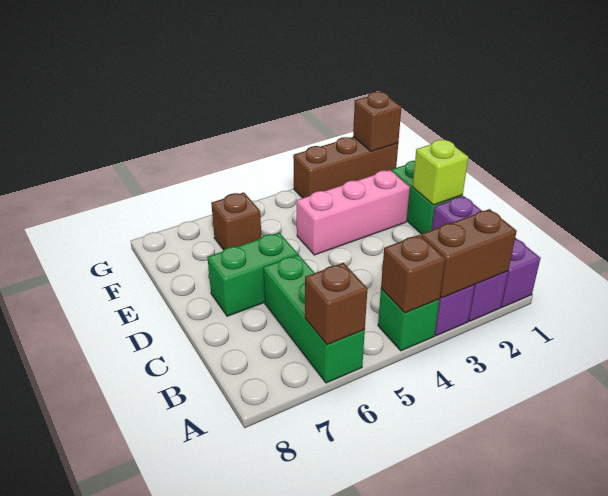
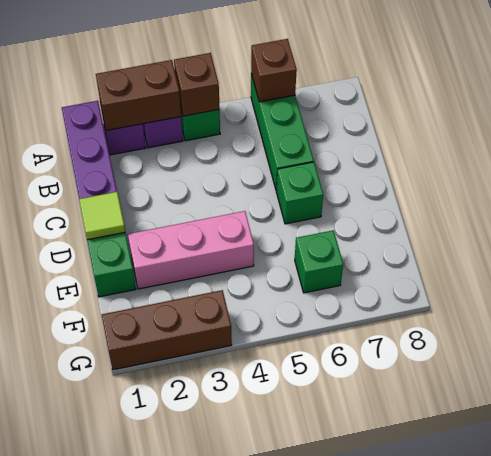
lime 1x1 brick [412,140,468,205] -> lime 1x1 tile [79,192,125,240]
green 1x2 brick [207,233,298,316] -> green 1x1 brick [276,162,323,224]
brown 1x1 brick [211,193,261,250] -> green 1x1 brick [295,230,343,293]
brown 1x1 brick [353,92,401,151] -> none

